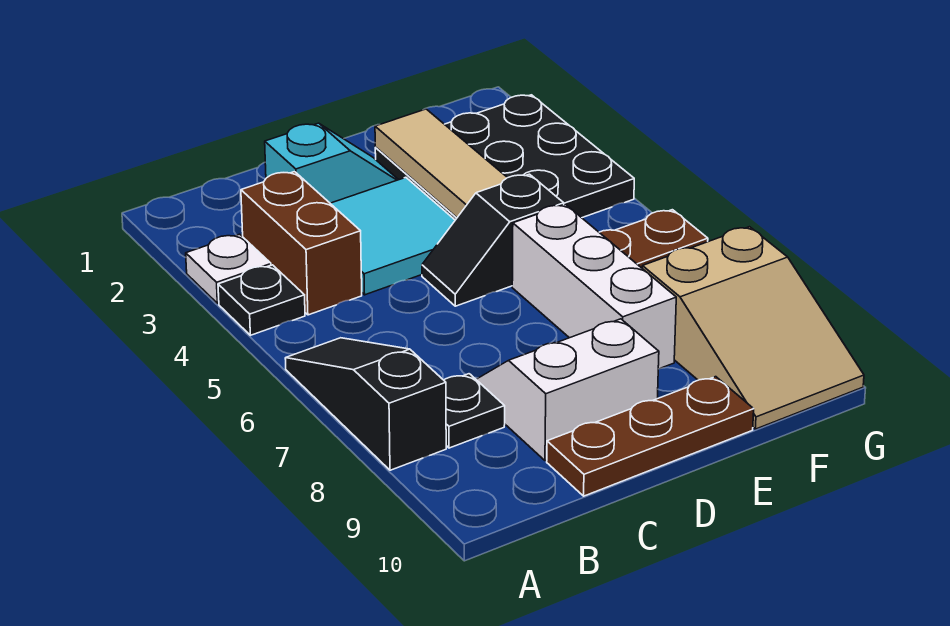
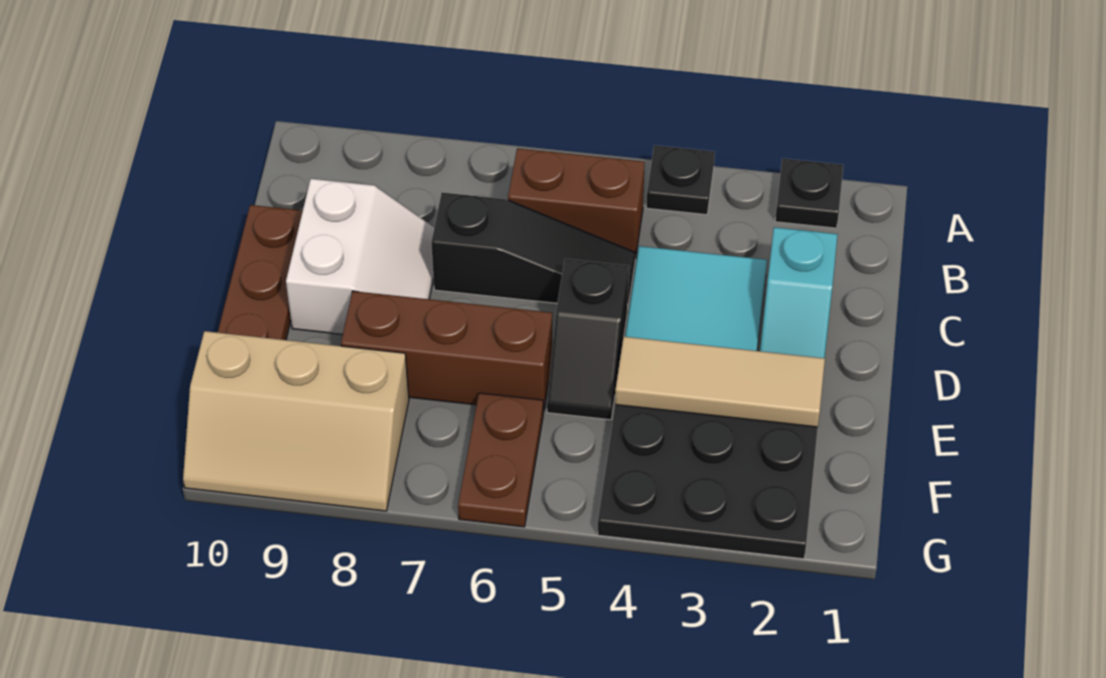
white 1x1 plate [186,234,271,303] -> none
black 1x3 slope [285,338,446,470] -> black 1x3 slope moved to [431,192,636,311]
brown 1x2 brick [241,172,362,315] -> brown 1x2 brick moved to [508,148,645,258]
black 1x1 plate [444,374,505,448] -> black 1x1 plate moved to [775,158,843,228]
black 1x2 slope [422,174,564,306] -> black 1x2 slope turned to [547,259,629,420]
white 1x3 brick [512,204,676,369] -> brown 1x3 brick [341,291,553,412]
tan 2x3 slope [642,227,864,429] -> tan 2x3 slope turned to [183,331,409,511]

